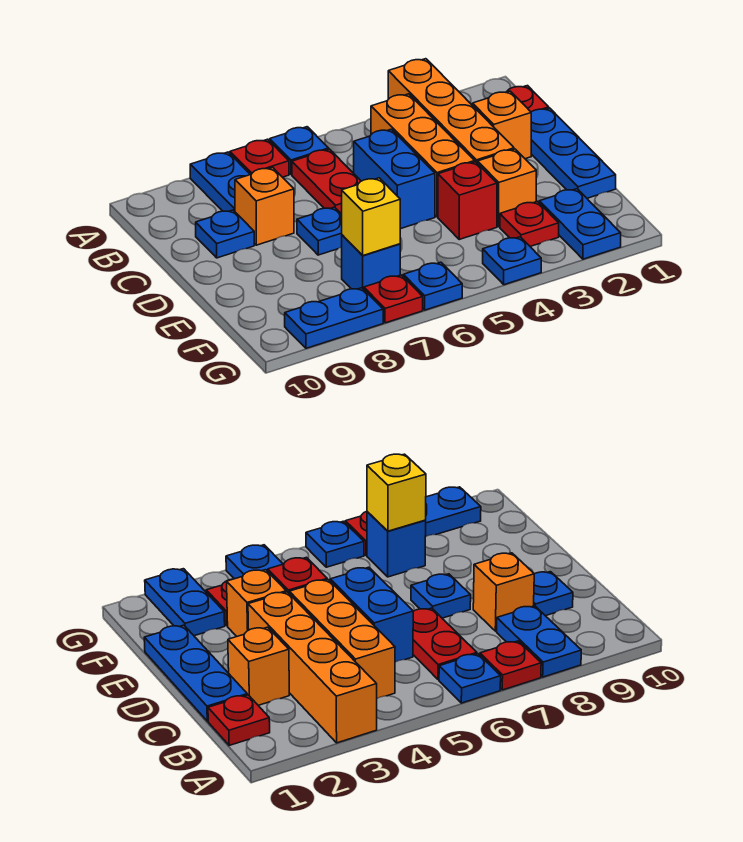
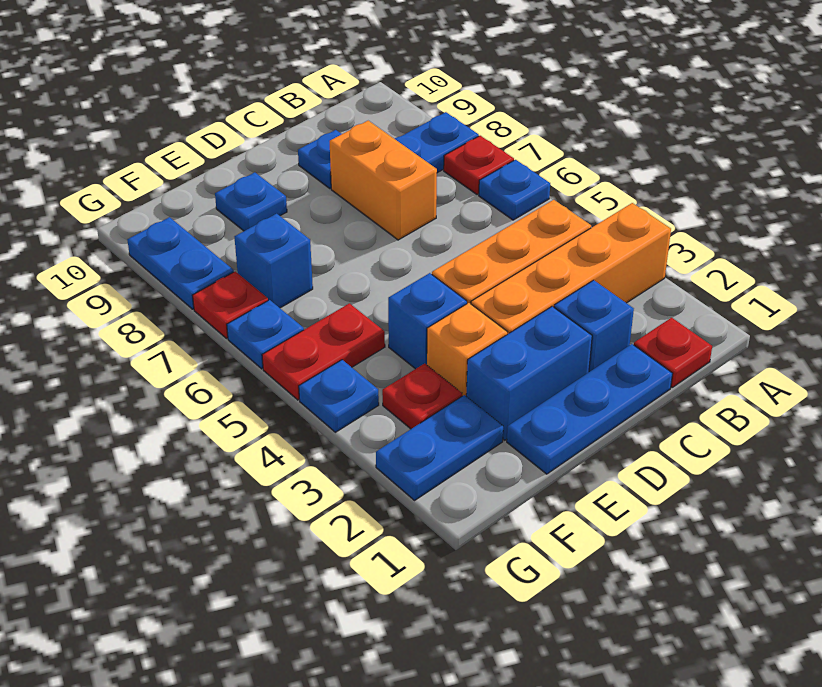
red 1x2 plate [292,149,361,214] -> red 1x2 plate moved to [262,303,385,400]
orange 1x1 brick [473,91,531,159] -> blue 1x1 brick [554,280,634,372]
blue 1x2 brick [354,129,435,229] -> blue 1x2 brick moved to [466,306,592,440]
orange 1x1 brick [235,167,294,245] -> orange 1x2 brick [330,121,437,240]
blue 1x1 plate [297,207,342,255] -> blue 1x1 plate moved to [215,172,287,231]
red 1x1 brick [438,162,497,239] -> blue 1x1 brick [388,273,467,369]
yellow 1x1 brick [342,178,400,255] -> none

